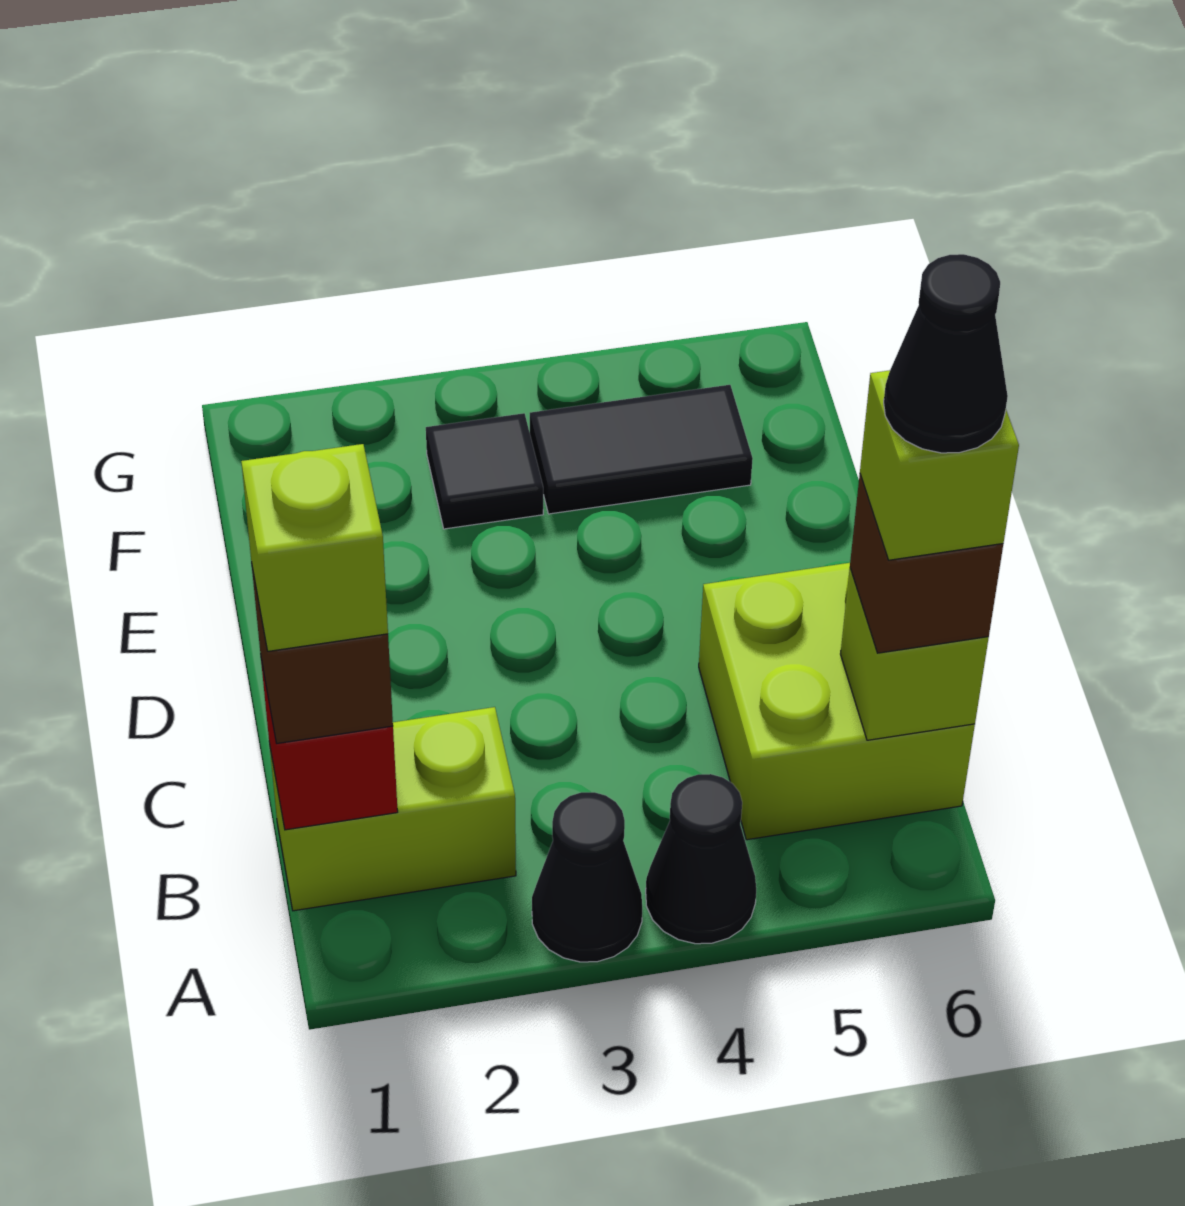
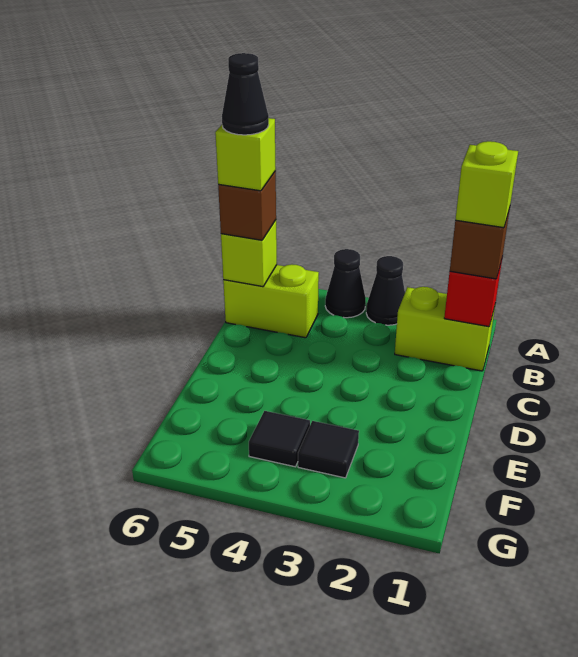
lime 2x2 brick [699,563,975,840] -> lime 1x2 brick [223,264,319,338]
black 1x2 tile [530,385,753,514] -> black 1x1 tile [249,411,310,467]

